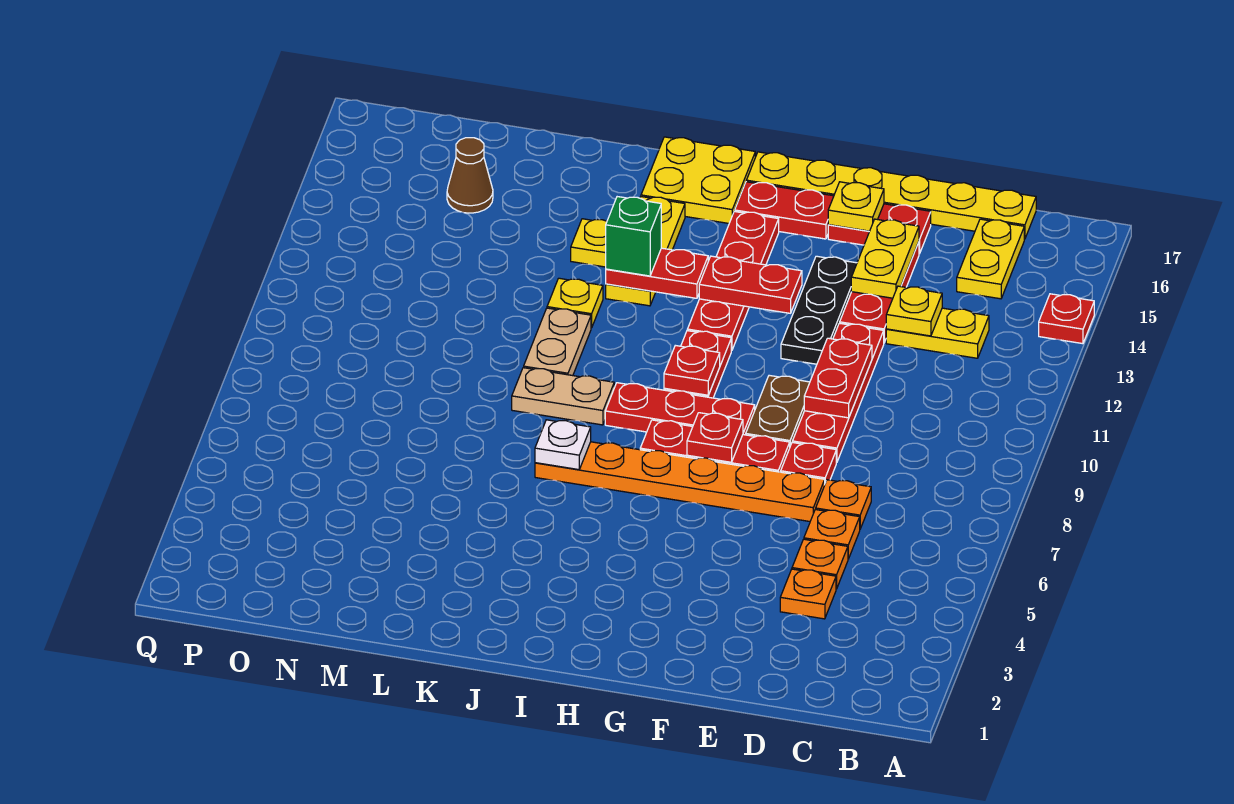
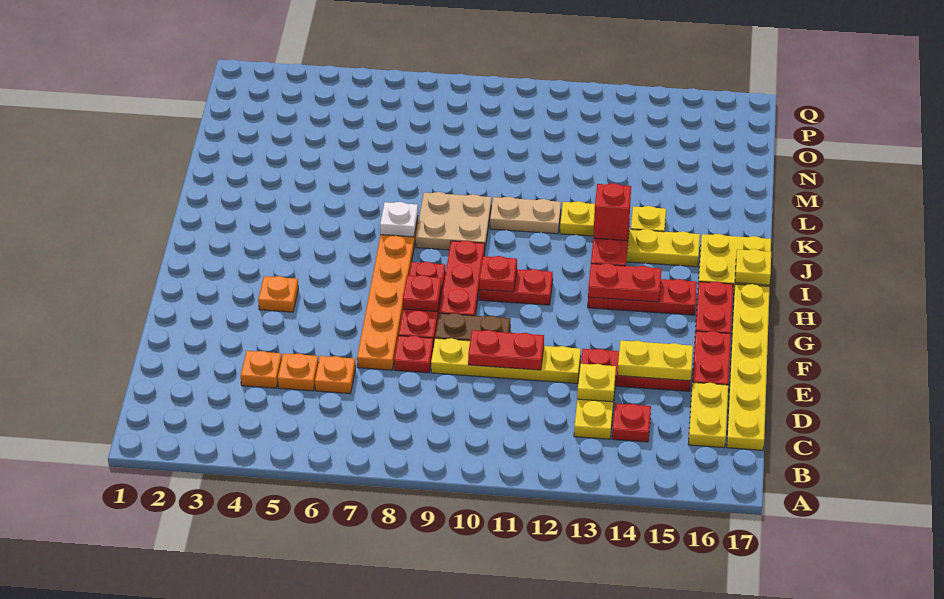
red 1x1 plate [1039,294,1094,344] -> red 1x1 plate moved to [612,403,651,442]
yellow 1x2 plate [957,219,1024,299] -> yellow 1x2 plate turned to [688,382,728,448]
orange 1x1 plate [816,480,871,529] -> orange 1x1 plate moved to [258,276,298,312]
red 1x4 plate [792,323,884,462] -> yellow 1x4 plate [431,338,581,383]
black 1x3 plate [781,256,857,364] -> none
yellow 1x1 plate [828,182,884,231] -> yellow 1x1 plate moved to [735,249,771,285]
red 1x2 plate [699,256,802,313] -> red 1x2 plate turned to [588,263,661,302]
red 1x4 plate [687,211,779,351] -> red 1x3 plate [588,279,697,315]
tan 1x2 plate [512,368,614,425] -> tan 2x2 plate [416,192,491,250]
green 1x1 brick [606,197,661,276] -> red 1x1 brick [593,183,631,241]
brown 1x1 cone [447,138,493,213] -> none

